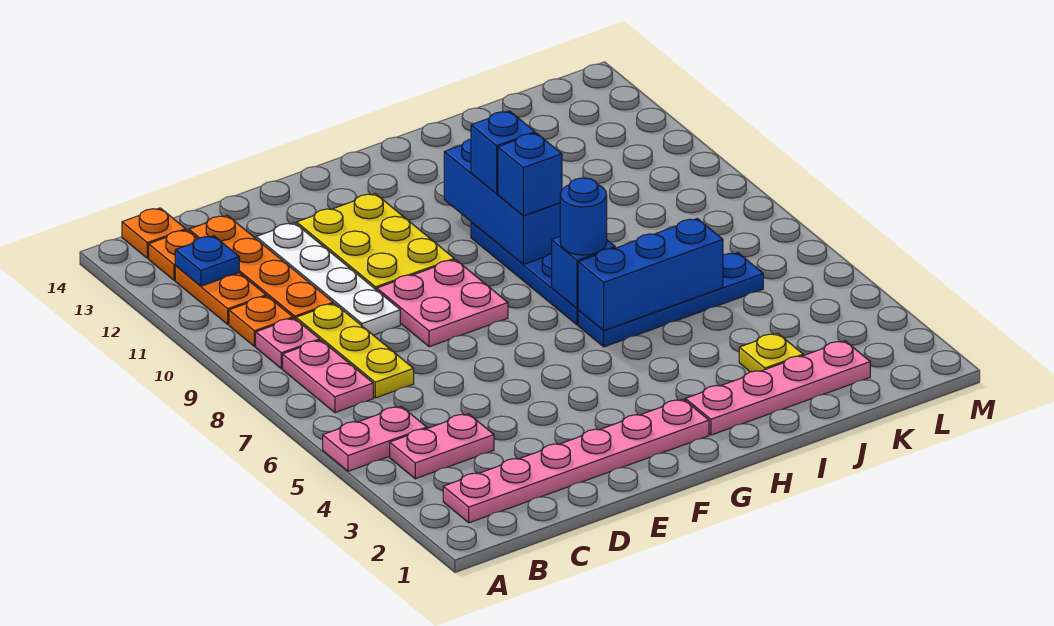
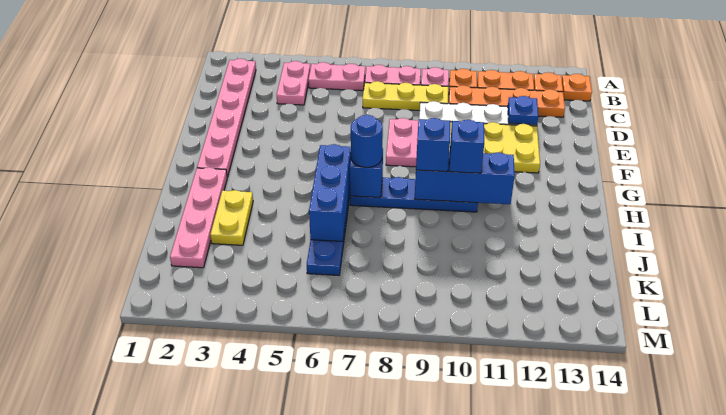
pink 1x2 plate [323,406,427,471] -> pink 1x2 plate turned to [308,62,365,91]
blue 1x1 plate [175,236,239,286] -> blue 1x1 plate moved to [508,96,538,125]
yellow 1x1 plate [739,333,803,372] -> yellow 1x2 plate [210,190,253,245]

